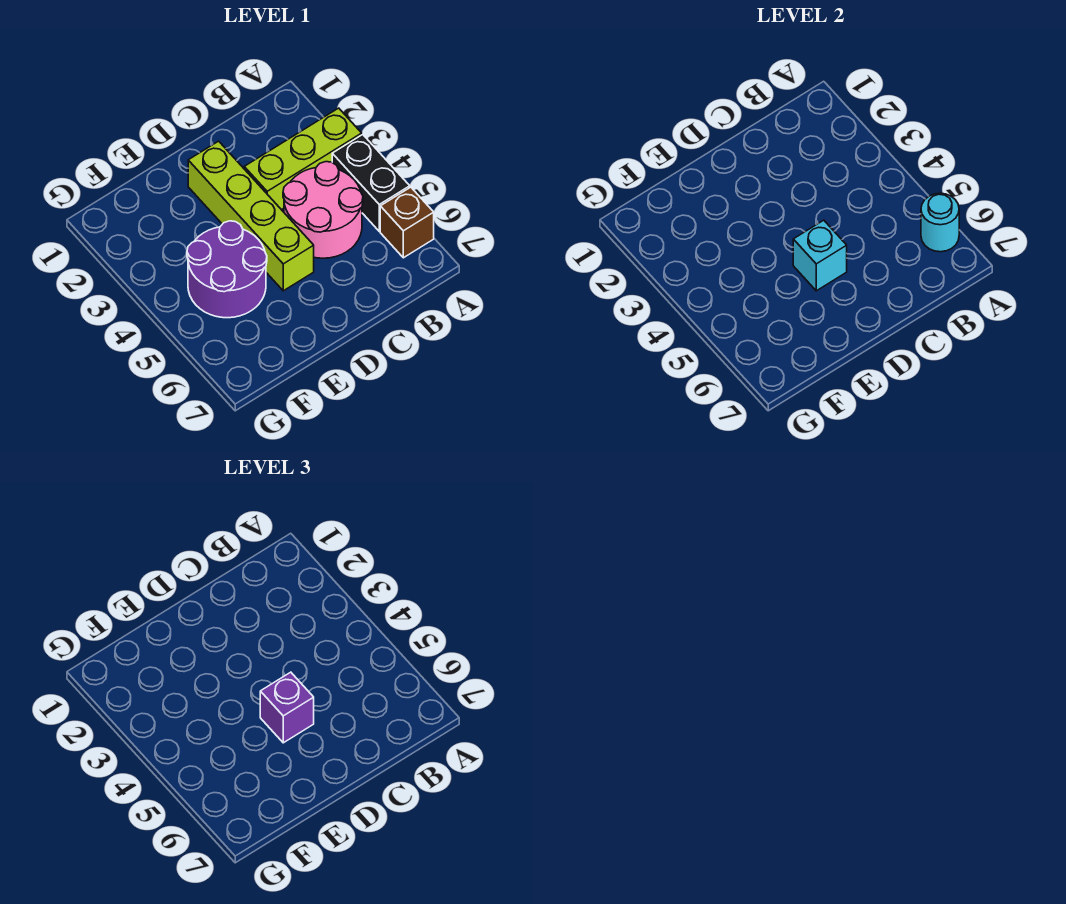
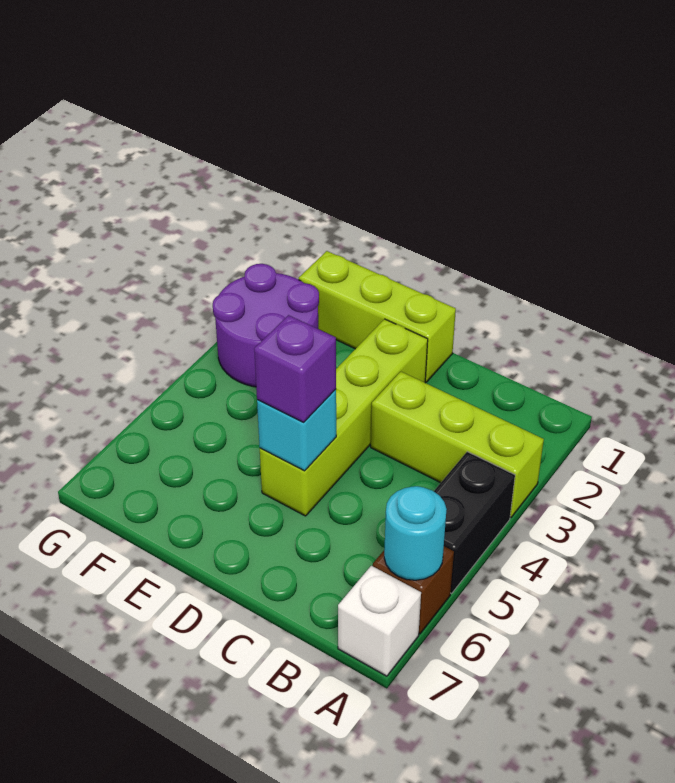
none -> white 1x1 brick [338,566,421,676]
pink 2x2 round brick [283,162,363,258] -> none
none -> lime 1x3 brick [299,251,456,382]
purple 2x2 round brick [187,221,267,318] -> purple 2x2 round brick moved to [213,264,319,387]

